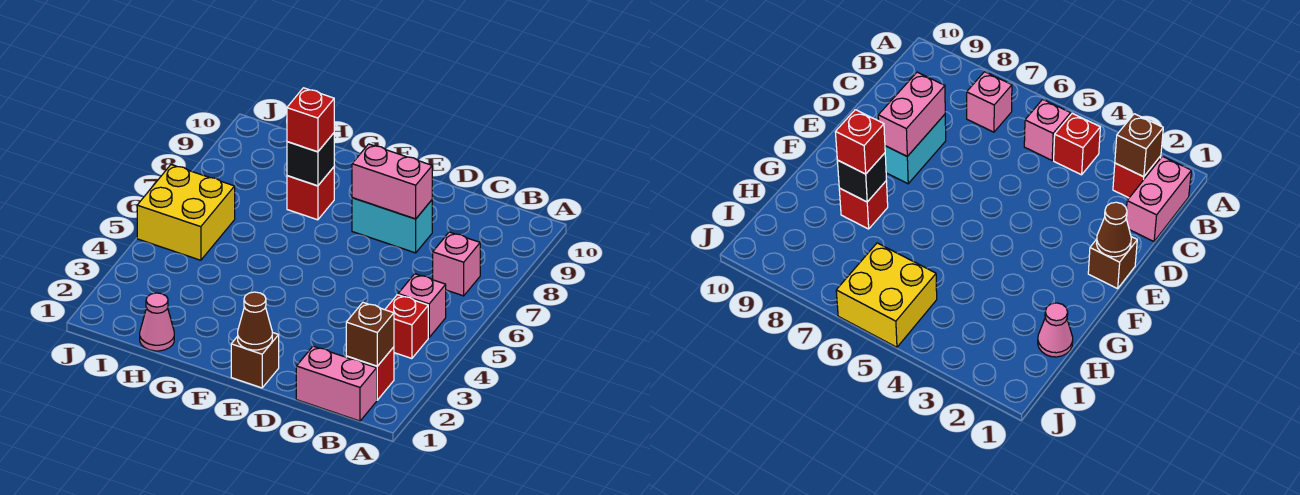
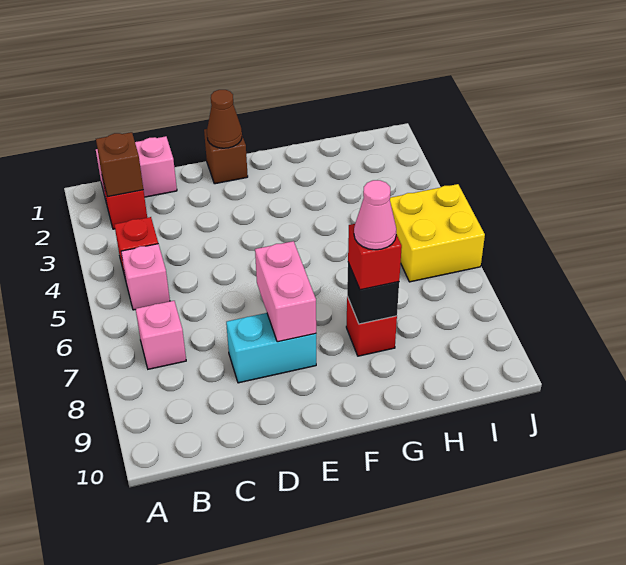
pink 1x2 brick [352,144,432,219] -> pink 1x2 brick turned to [255,241,316,342]
pink 1x1 cone [140,293,174,351] -> pink 1x1 cone moved to [354,180,396,250]

